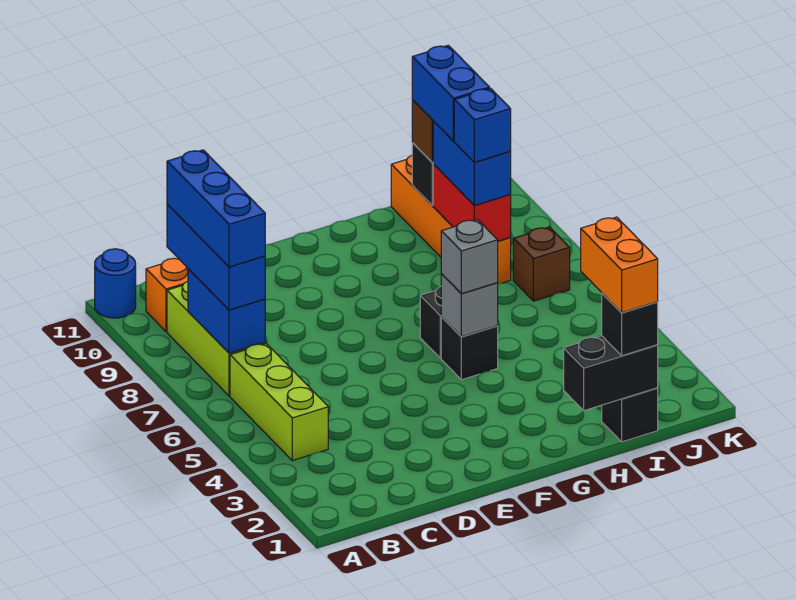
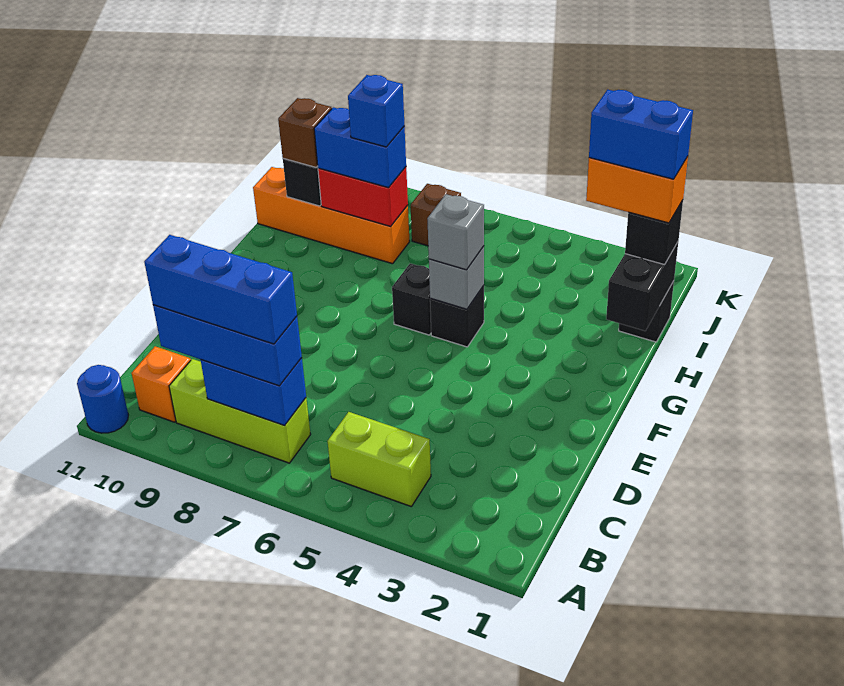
lime 1x3 brick [230,343,328,461] -> lime 1x2 brick [328,412,431,506]
blue 1x2 brick [412,45,490,141] -> blue 1x2 brick moved to [589,90,693,179]

